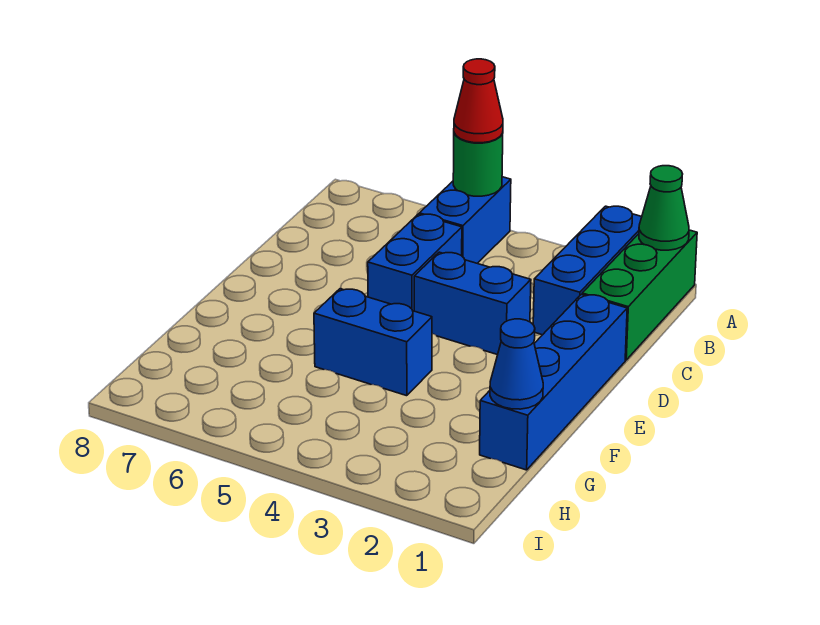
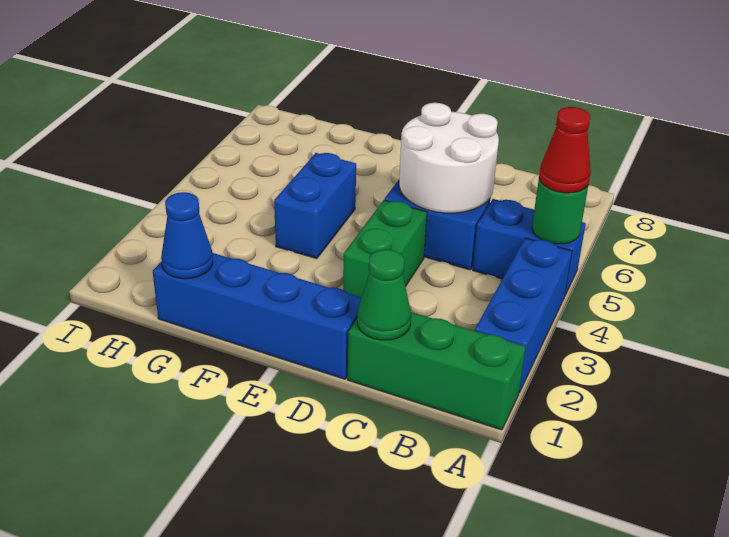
green 1x1 cone [639,166,689,250] -> green 1x1 cone moved to [357,249,411,340]
blue 1x3 brick [533,206,642,335] -> blue 1x3 brick turned to [475,238,572,393]
none -> white 2x2 round brick [399,103,499,213]
blue 1x2 brick [414,252,531,355] -> green 1x2 brick [343,200,427,297]

